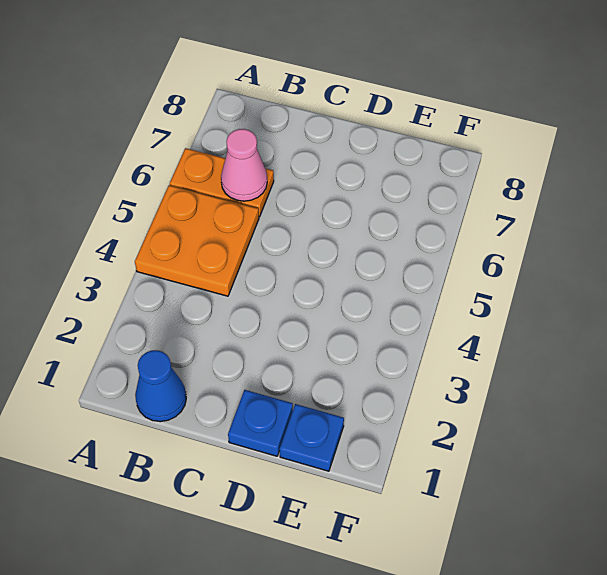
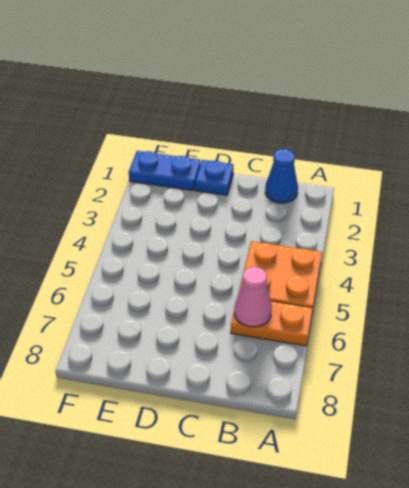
blue 1x1 plate [280,404,344,471] -> blue 1x2 plate [129,151,200,191]

